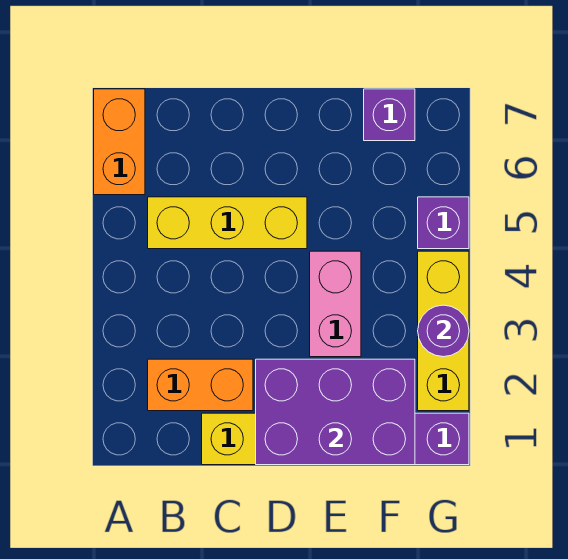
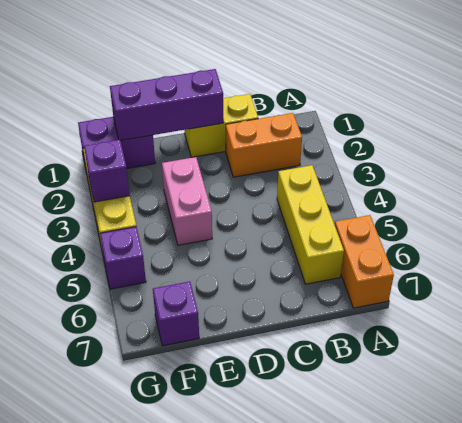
yellow 1x3 brick [148,197,307,249] -> yellow 1x3 brick turned to [277,165,344,284]
purple 2x3 brick [256,359,415,465] -> purple 1x3 brick [110,69,224,141]
purple 1x1 round brick [418,305,469,357] -> purple 1x1 brick [84,140,130,202]

